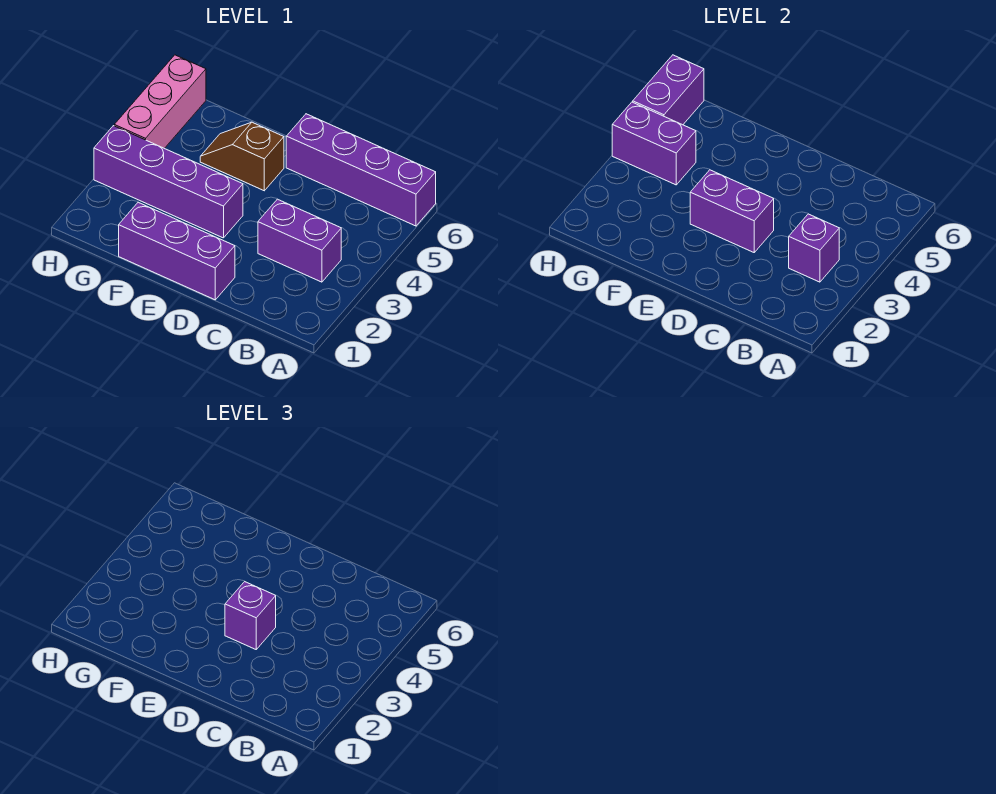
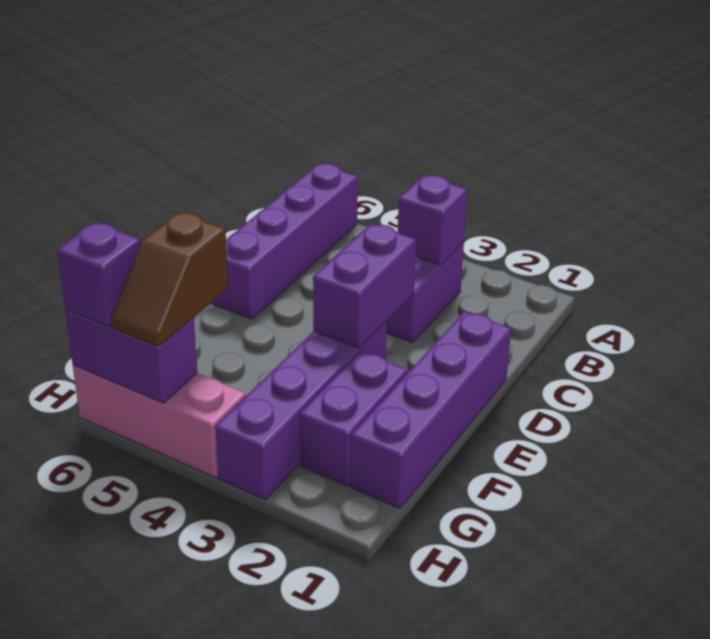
purple 1x3 brick [119,202,235,300] -> purple 1x4 brick [351,311,511,508]
purple 1x1 brick [225,582,276,649] -> purple 1x1 brick moved to [57,222,141,327]
brown 1x2 slope [200,122,284,191] -> brown 1x2 slope moved to [111,212,228,346]
purple 1x2 brick [612,102,696,185] -> purple 1x2 brick moved to [300,351,408,486]

